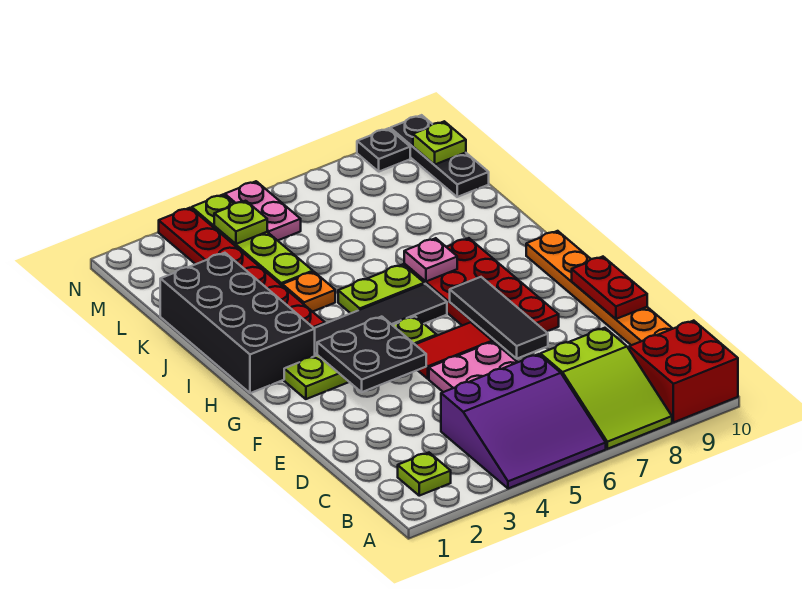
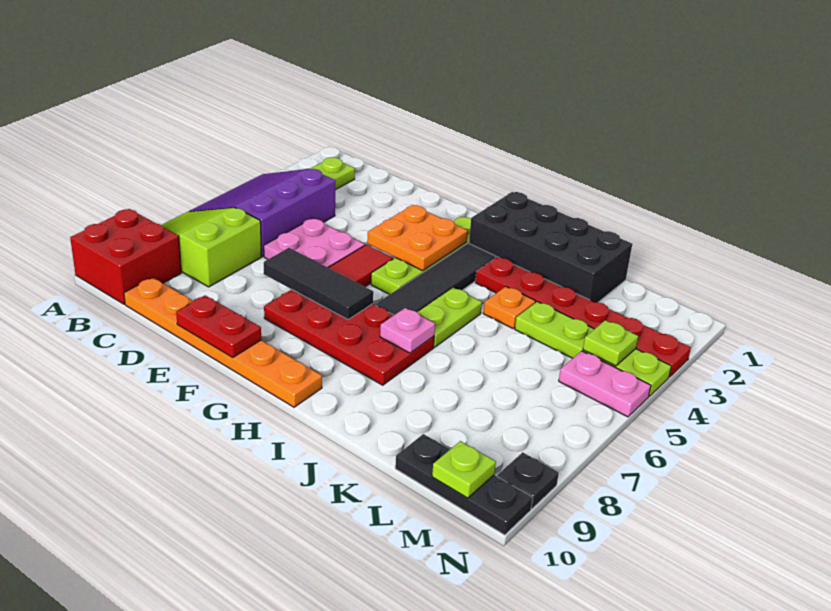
black 2x2 plate [317,317,426,392] -> orange 2x2 plate [367,205,468,271]

